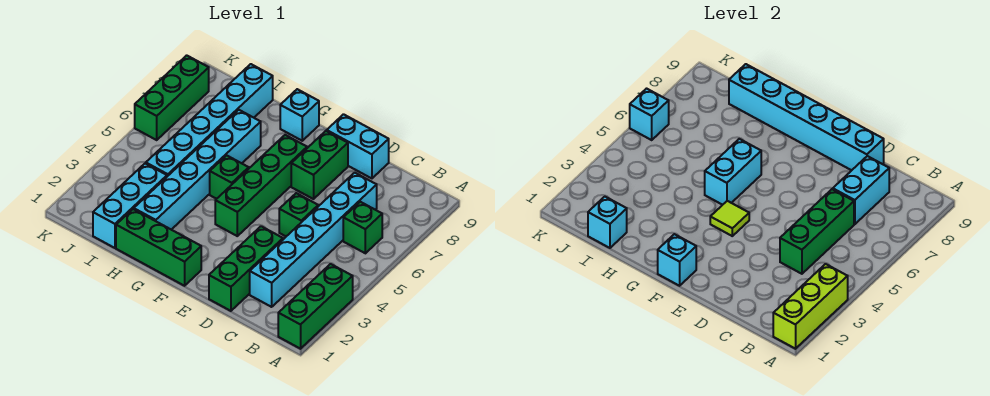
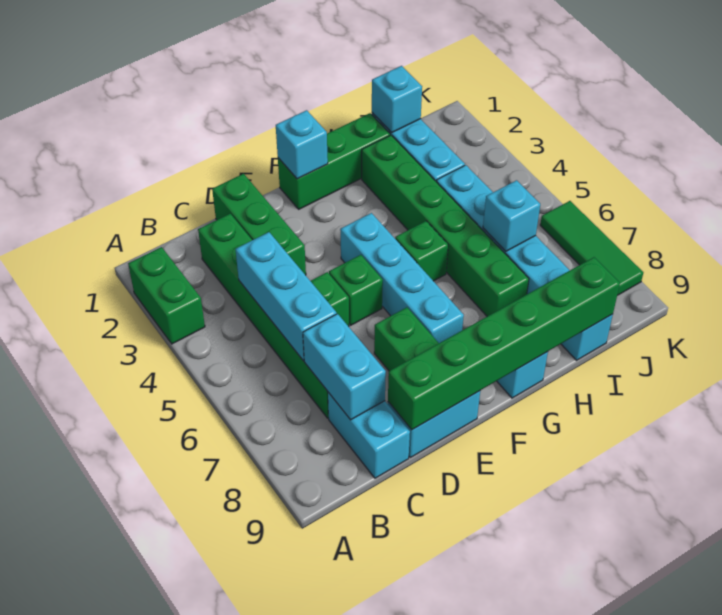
green 1x3 brick [278,264,353,349] -> green 1x2 brick [128,247,205,344]
lime 1x3 brick [773,264,848,349] -> none
green 1x1 brick [343,202,382,253] -> green 1x1 brick moved to [329,255,383,325]
cyan 1x6 brick [250,173,377,307] -> green 1x6 brick [198,214,329,418]
green 1x3 brick [780,189,854,274] -> cyan 1x3 brick [235,232,337,361]
cyan 1x6 brick [729,64,884,170] -> green 1x6 brick [388,257,620,430]
green 1x4 brick [215,135,307,236] -> cyan 1x4 brick [340,213,464,343]
lime 1x1 tile [710,201,749,236] -> none
cyan 1x2 brick [705,139,761,205] -> cyan 1x2 brick moved to [328,392,410,478]
cyan 1x6 brick [134,110,261,230] -> green 1x6 brick [362,135,529,316]
green 1x3 brick [135,55,209,140] -> green 1x3 tile [540,201,643,295]
cyan 1x1 brick [630,89,669,140] -> cyan 1x1 brick moved to [483,180,540,251]

